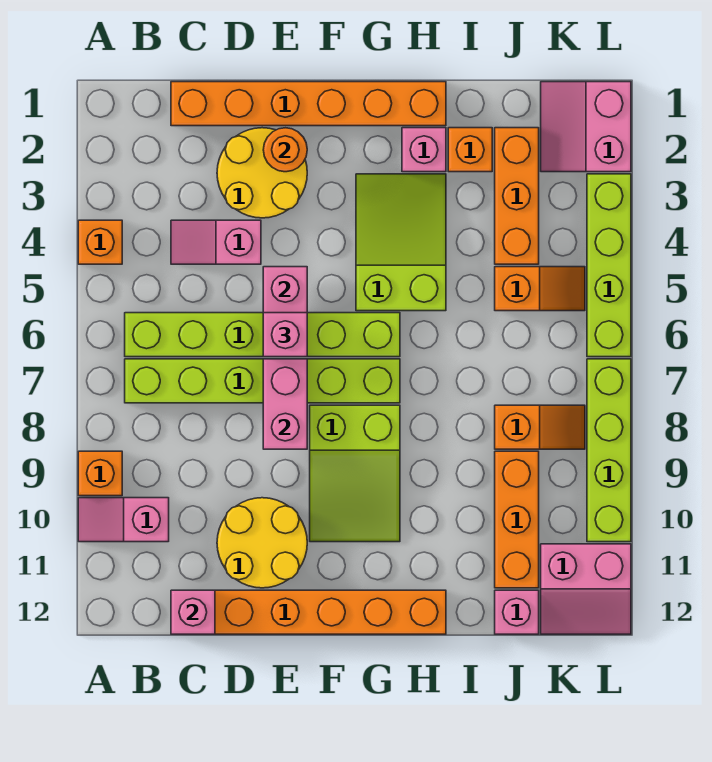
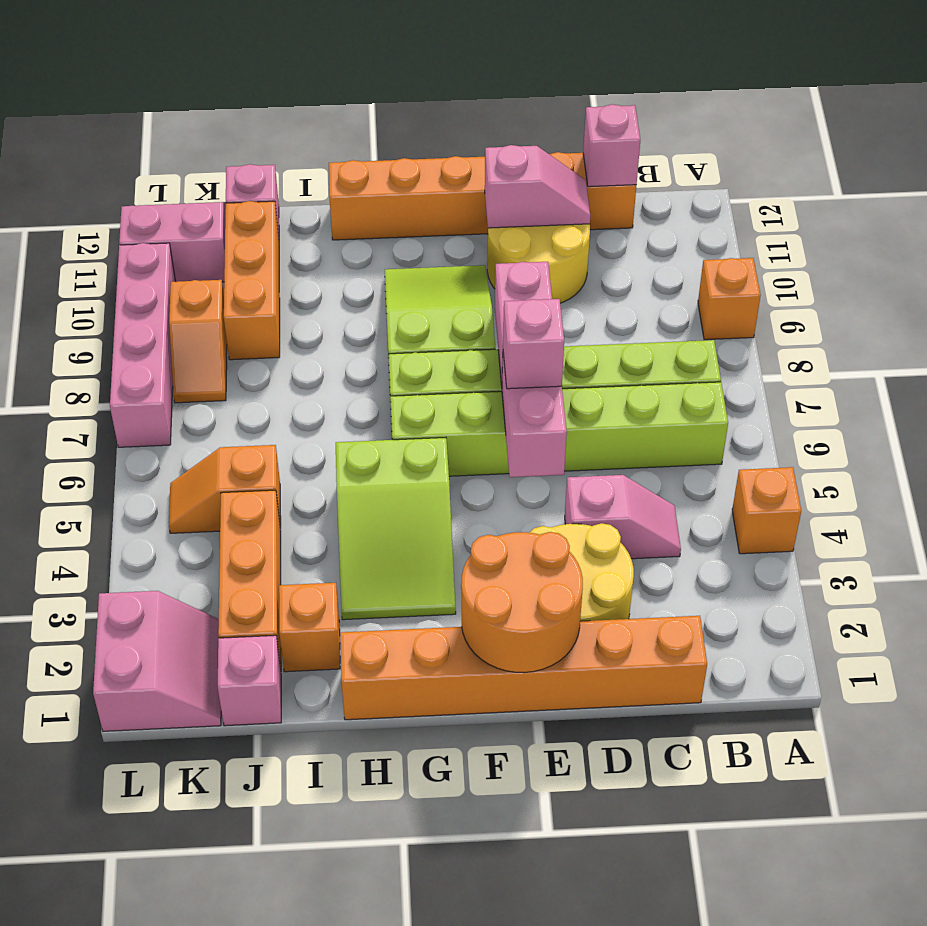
pink 1x2 slope [78,498,169,542] -> pink 1x2 slope moved to [485,145,590,228]
orange 1x1 round brick [263,128,307,172] -> orange 2x2 round brick [461,532,583,673]
pink 1x1 brick [402,128,446,172] -> pink 1x1 brick moved to [218,635,281,726]
orange 1x2 slope [495,405,585,449] -> orange 1x2 slope turned to [169,280,227,403]
lime 1x4 brick [587,174,631,357] -> none
lime 1x4 brick [587,359,631,542] -> pink 1x4 brick [110,243,176,447]

